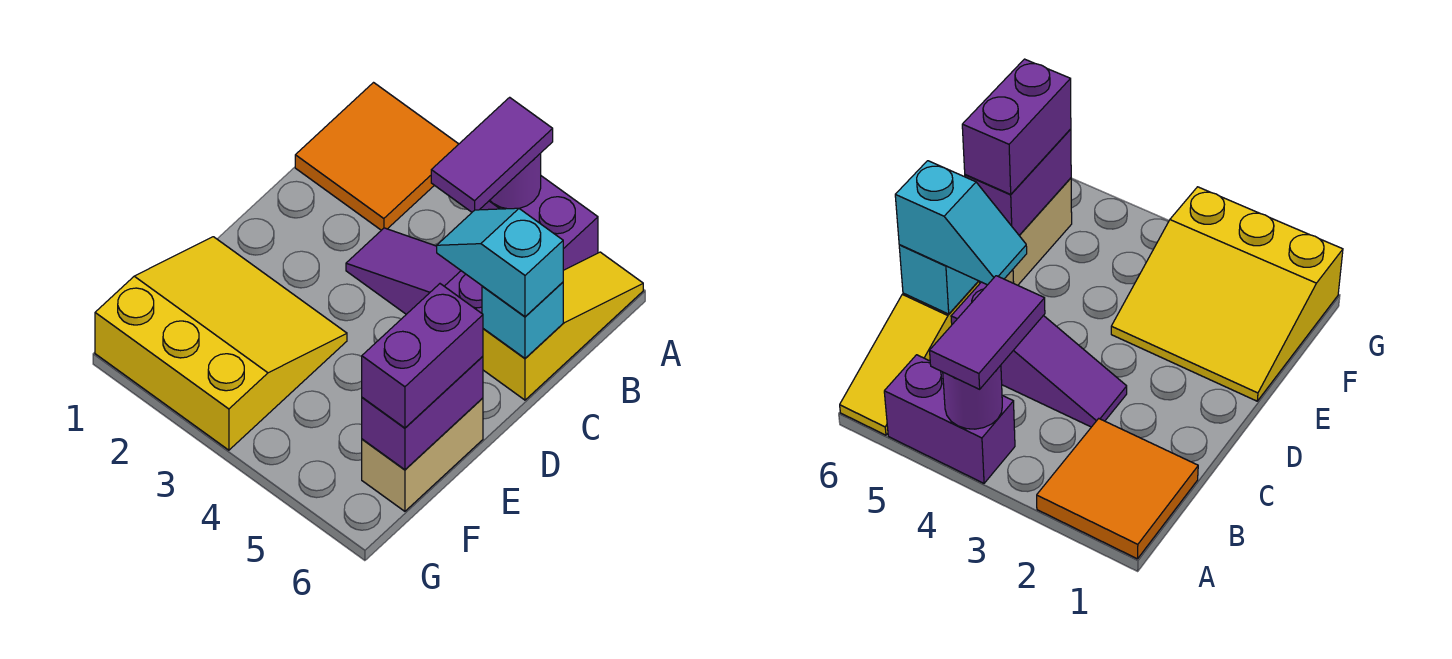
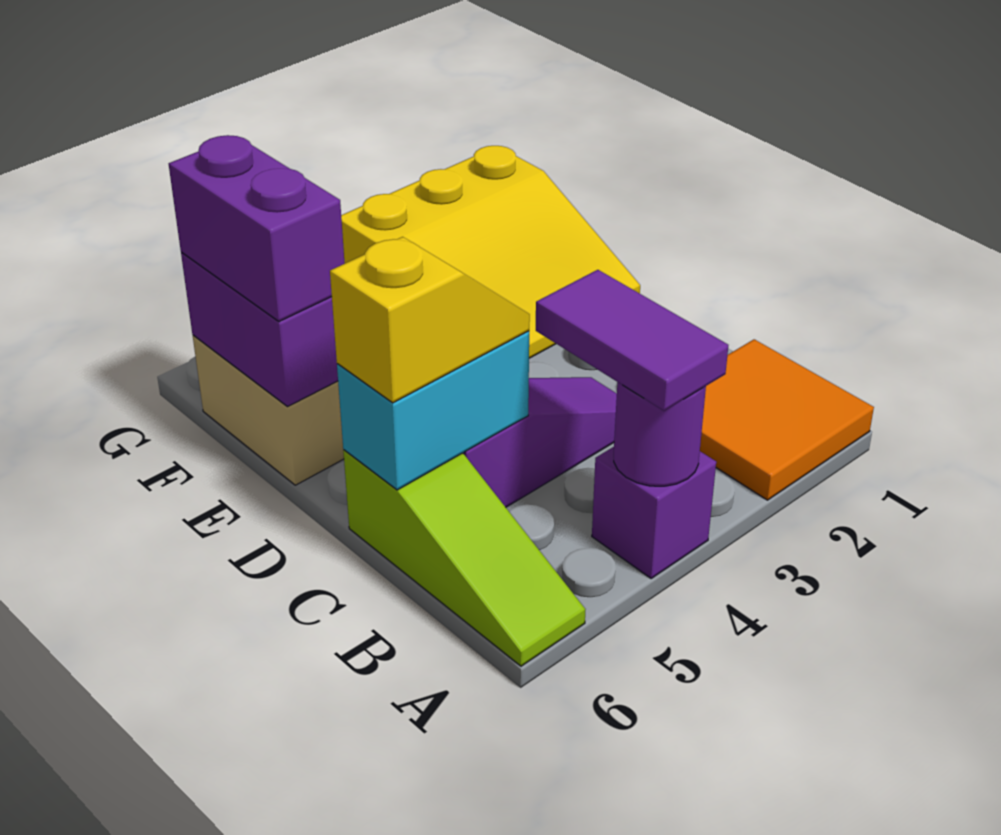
purple 1x2 brick [471,176,598,270] -> purple 1x1 brick [592,447,716,578]
yellow 1x3 slope [483,252,643,400] -> lime 1x3 slope [343,450,585,666]
cyan 1x2 slope [437,208,563,317] -> yellow 1x2 slope [330,237,530,403]
cyan 1x1 brick [482,282,563,358] -> cyan 1x2 brick [337,331,529,490]

